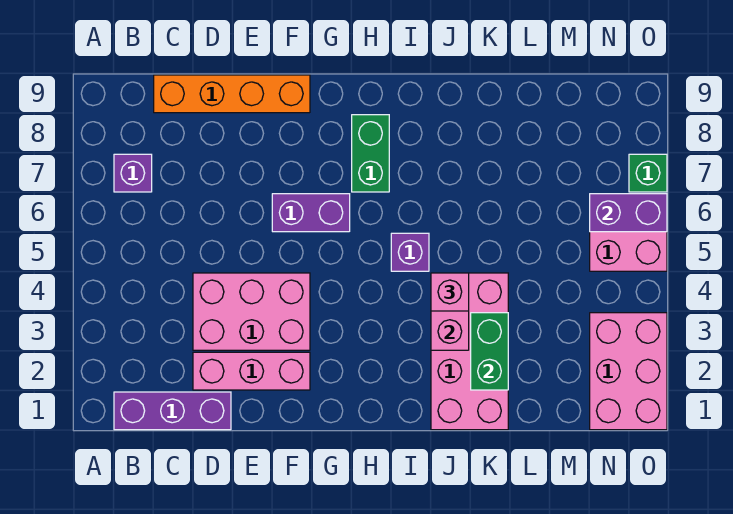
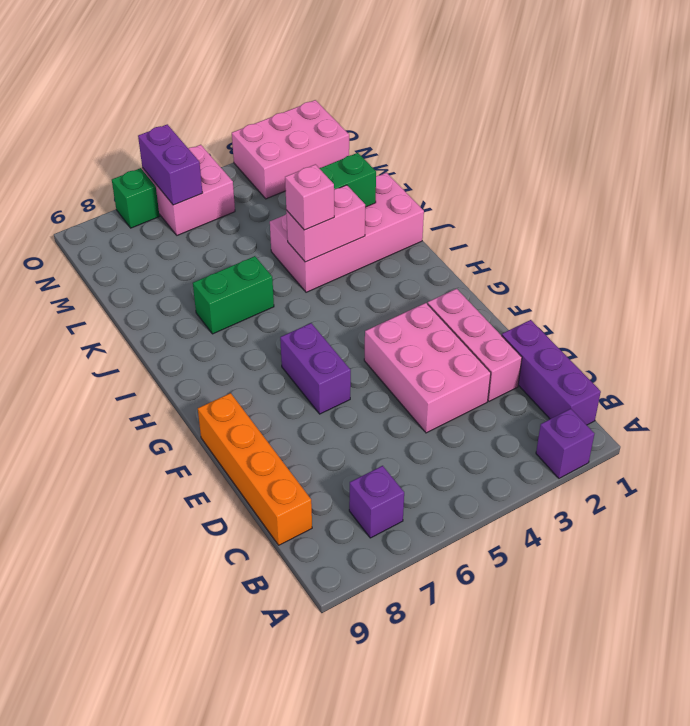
green 1x2 brick [352,115,389,192] -> green 1x2 brick moved to [193,256,274,334]
purple 1x1 brick [391,233,429,271] -> purple 1x1 brick moved to [536,409,594,478]

